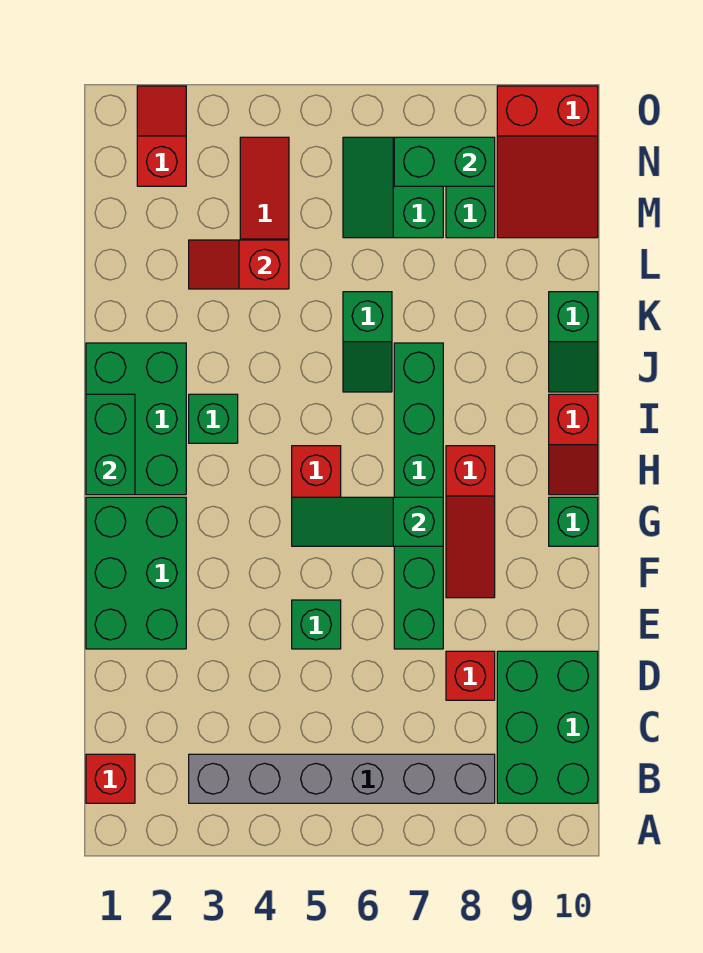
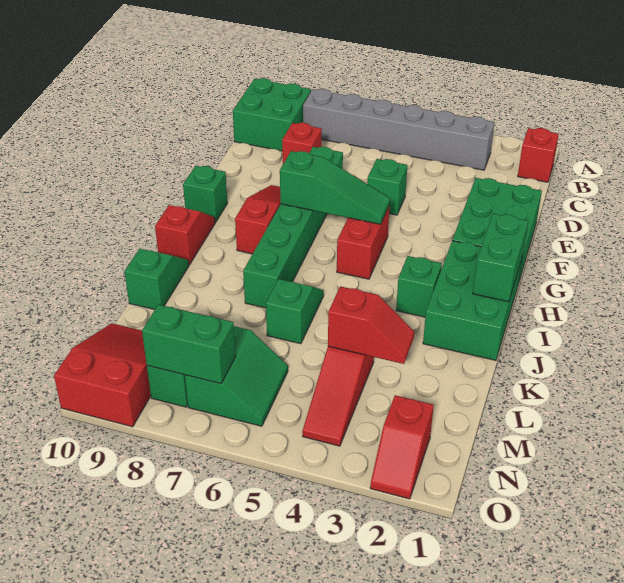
green 2x3 brick [497,651,598,803] -> green 2x2 brick [233,78,311,151]

